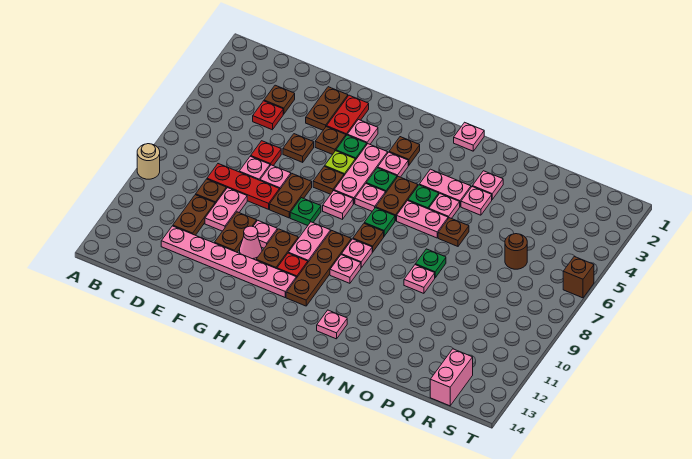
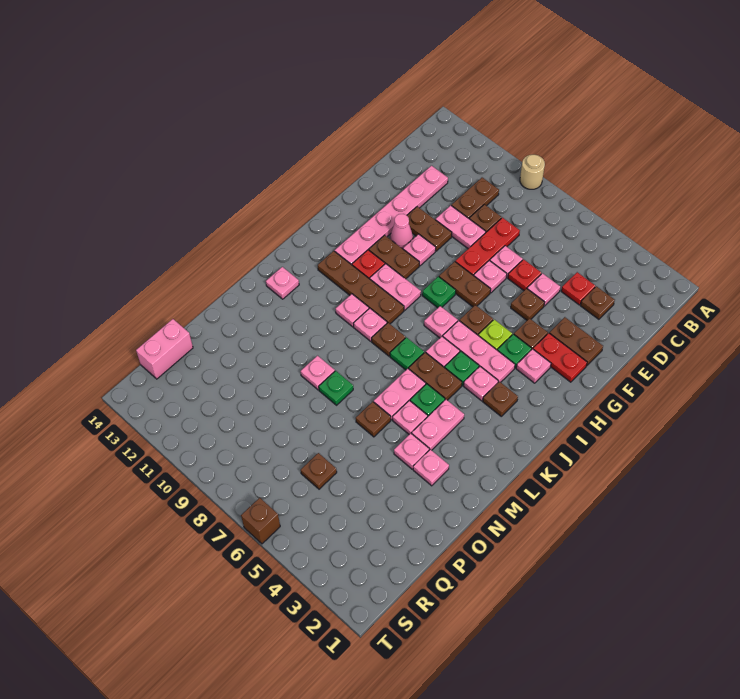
brown 1x2 plate [173,195,215,235] -> brown 1x2 plate turned to [451,178,499,218]
pink 1x1 plate [454,122,484,151] -> pink 1x1 plate moved to [527,273,560,306]
brown 1x1 round brick [505,234,527,269] -> brown 1x1 plate [301,453,337,489]
pink 1x2 brick [430,349,473,406] -> pink 1x2 brick turned to [136,319,193,379]

